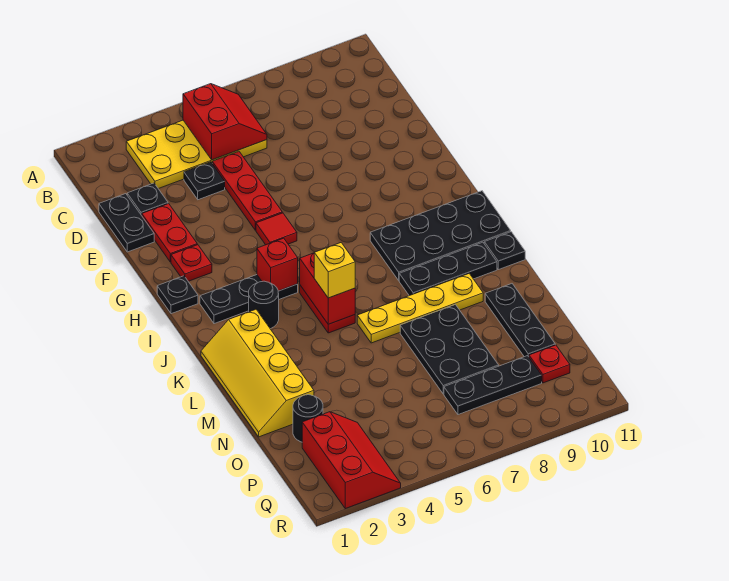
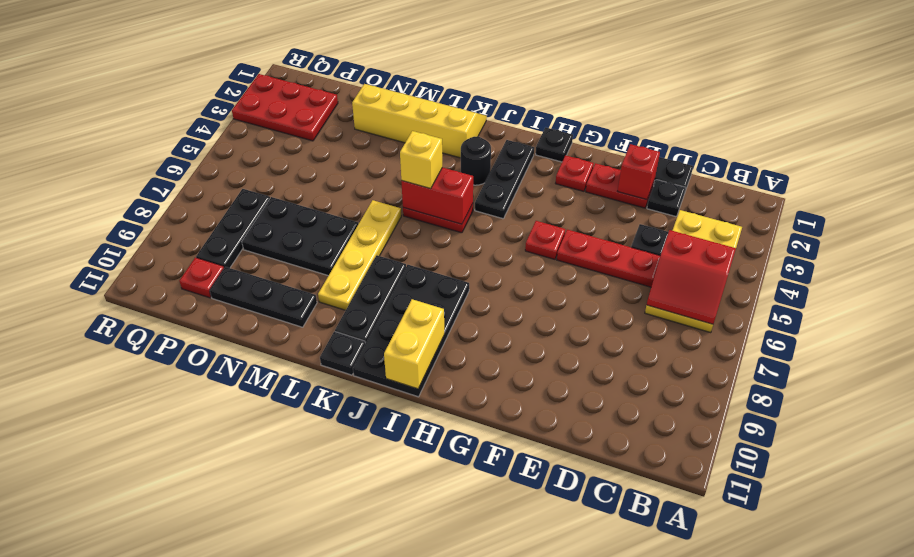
red 1x1 tile [256,213,297,245] -> red 1x1 plate [525,221,565,259]
red 1x1 brick [257,238,298,291] -> red 1x1 brick moved to [617,144,660,200]
none -> yellow 1x2 brick [384,299,444,389]
black 1x1 round brick [293,395,323,442] -> none
red 2x3 slope [302,412,401,509] -> red 2x3 plate [232,74,338,141]

